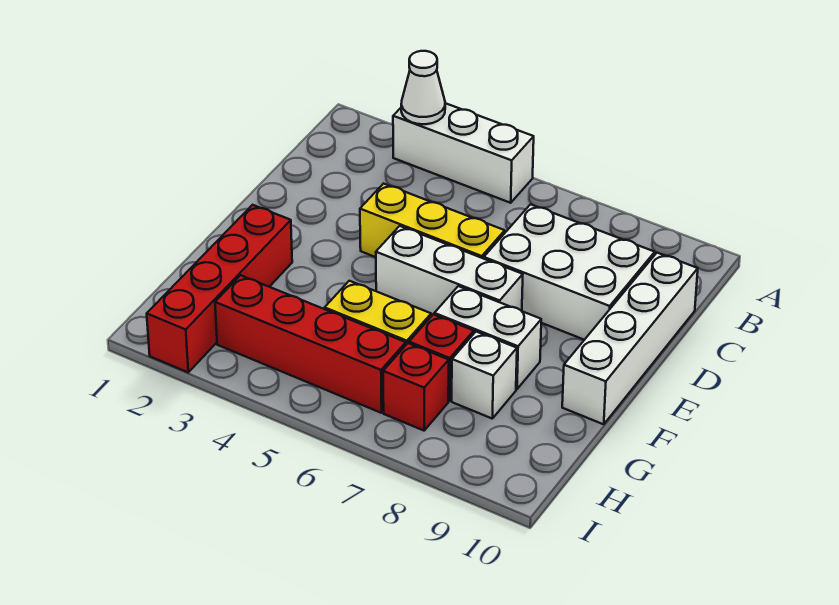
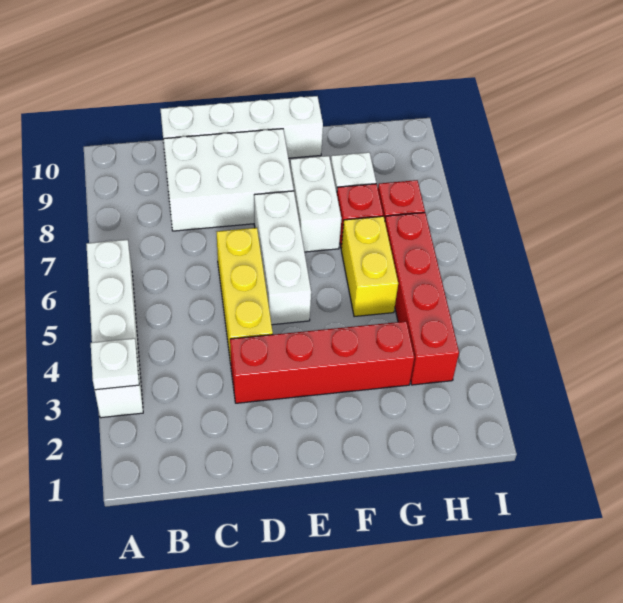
white 1x3 brick [393,103,534,203] -> white 1x4 brick [86,240,143,418]
white 1x1 cone [401,51,445,124] -> white 1x1 plate [91,338,139,390]
white 2x3 brick [484,204,655,340] -> white 2x3 brick turned to [164,129,294,231]
red 1x4 brick [147,205,292,372] -> red 1x4 brick moved to [230,321,414,403]

